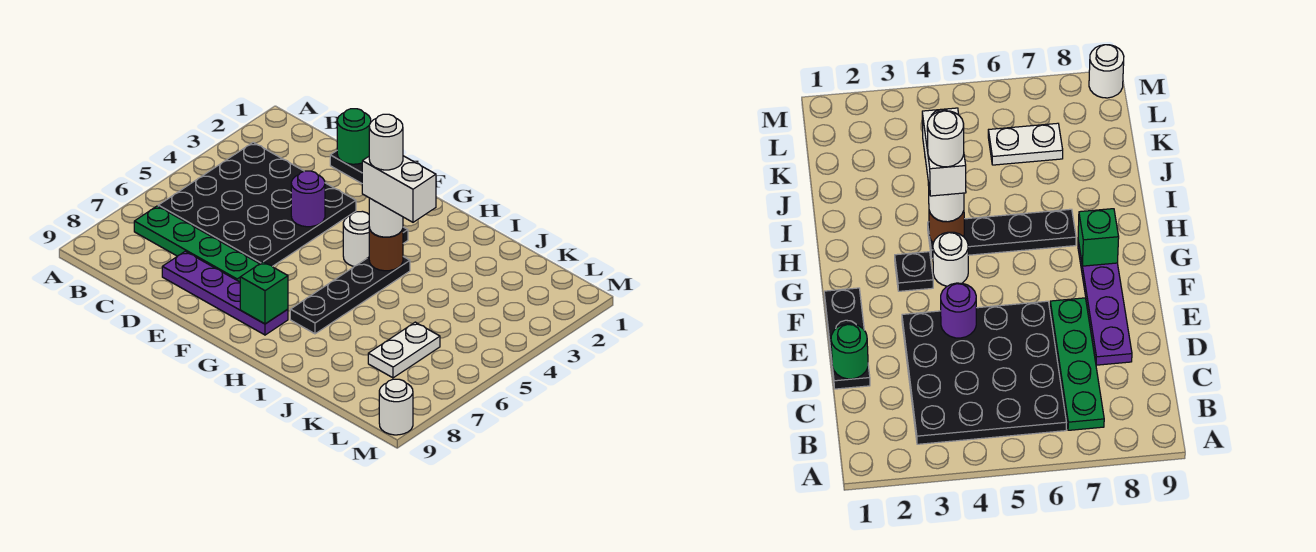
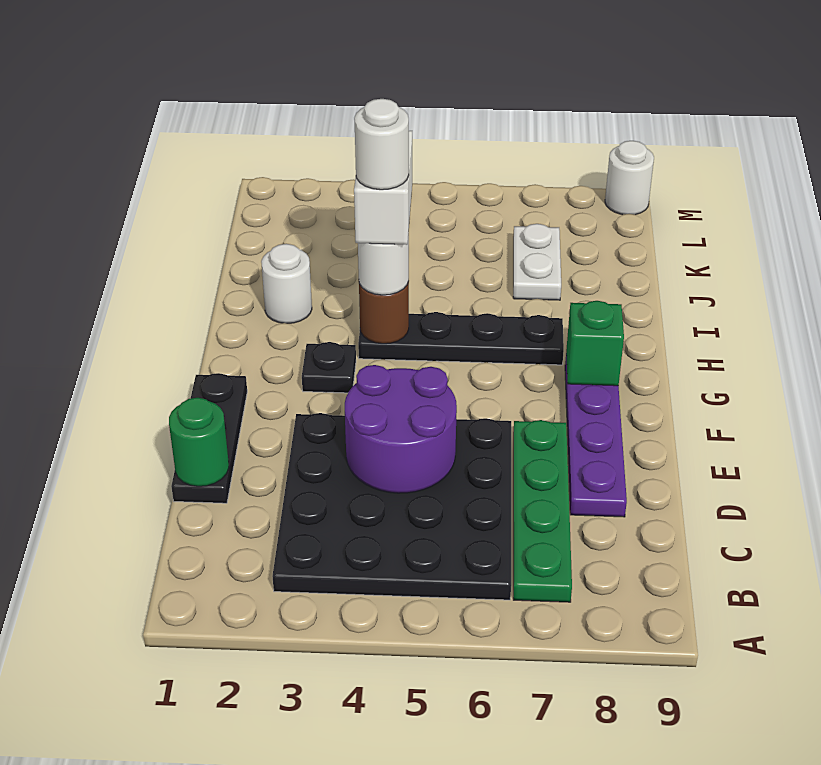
purple 1x1 round brick [291,171,325,227] -> purple 2x2 round brick [345,365,457,493]
white 1x1 round brick [343,211,369,266] -> white 1x1 round brick moved to [261,244,312,323]
white 1x2 plate [368,322,440,378] -> white 1x2 plate turned to [513,224,561,300]

